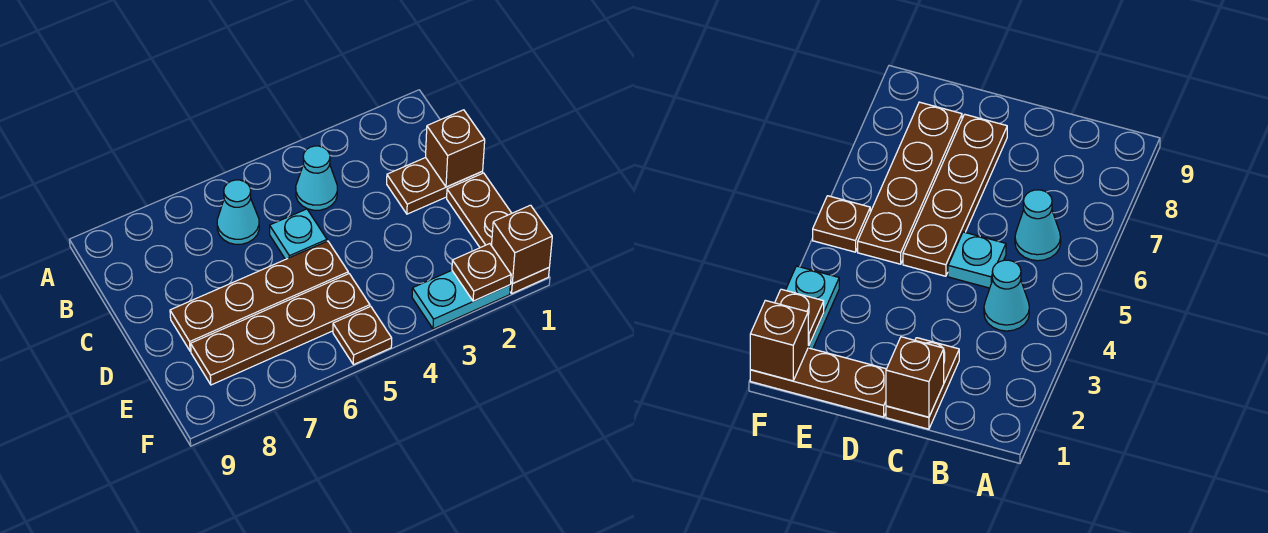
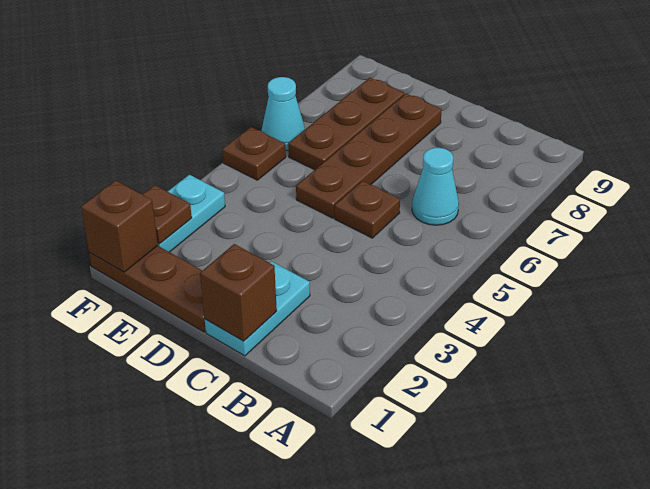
cyan 1x1 cone [296,146,337,210] -> cyan 1x1 cone moved to [262,77,305,151]
brown 1x2 plate [387,158,483,214] -> cyan 1x2 plate [205,261,310,356]
cyan 1x1 plate [270,209,327,259] -> brown 1x1 plate [335,181,400,238]
brown 1x4 plate [191,274,370,385] -> brown 1x3 plate [288,78,404,170]

